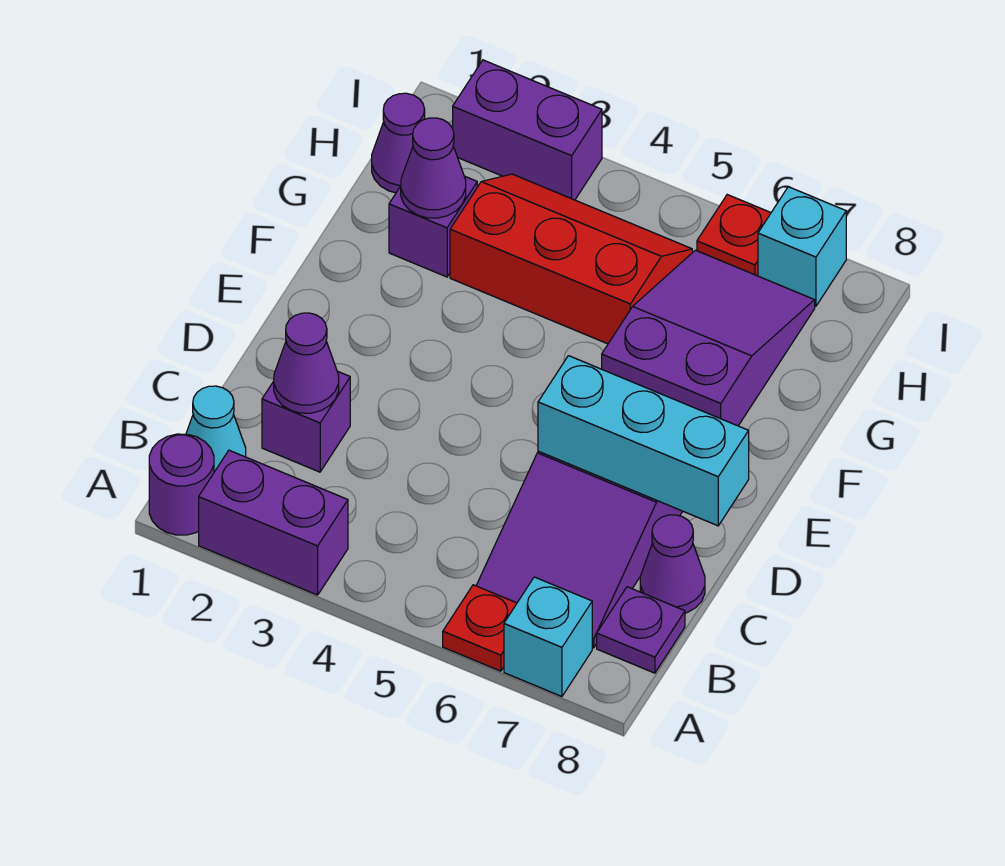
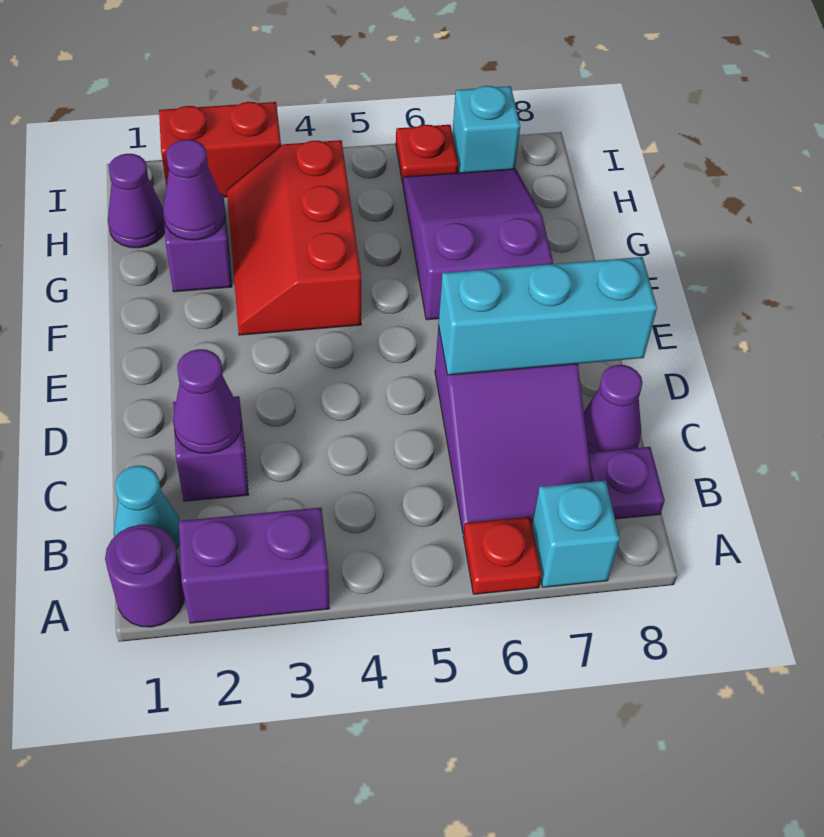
red 2x3 slope [450,174,692,344] -> red 2x3 slope turned to [227,140,361,335]
purple 1x2 brick [453,60,602,200] -> red 1x2 brick [159,102,281,197]

